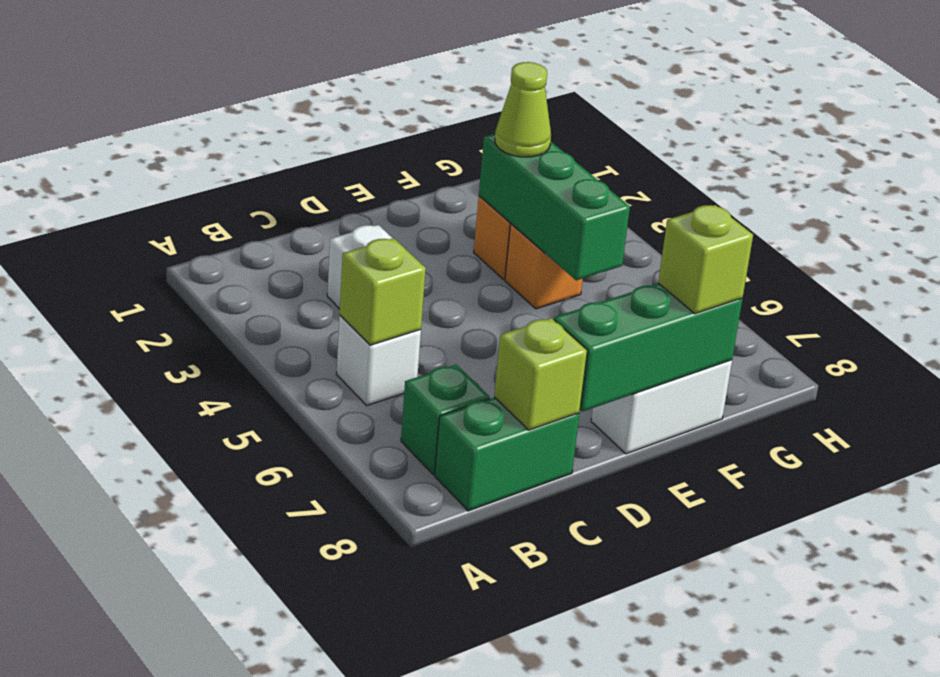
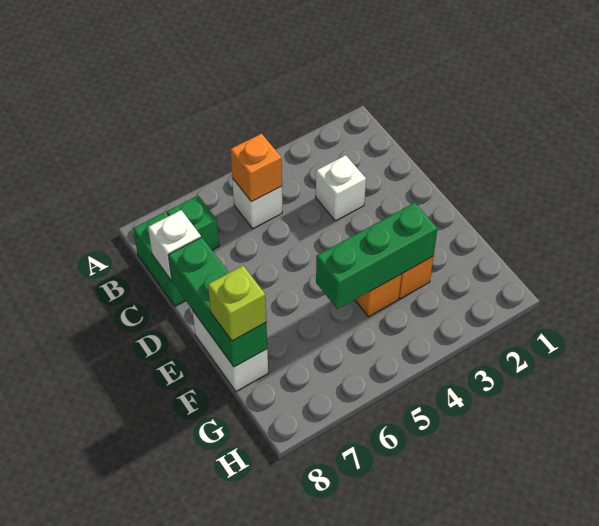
lime 1x1 brick [340,238,426,345] -> orange 1x1 brick [230,134,282,202]
lime 1x1 brick [494,318,587,430] -> white 1x1 brick [148,210,201,280]
lime 1x1 cone [495,62,551,157] -> none

